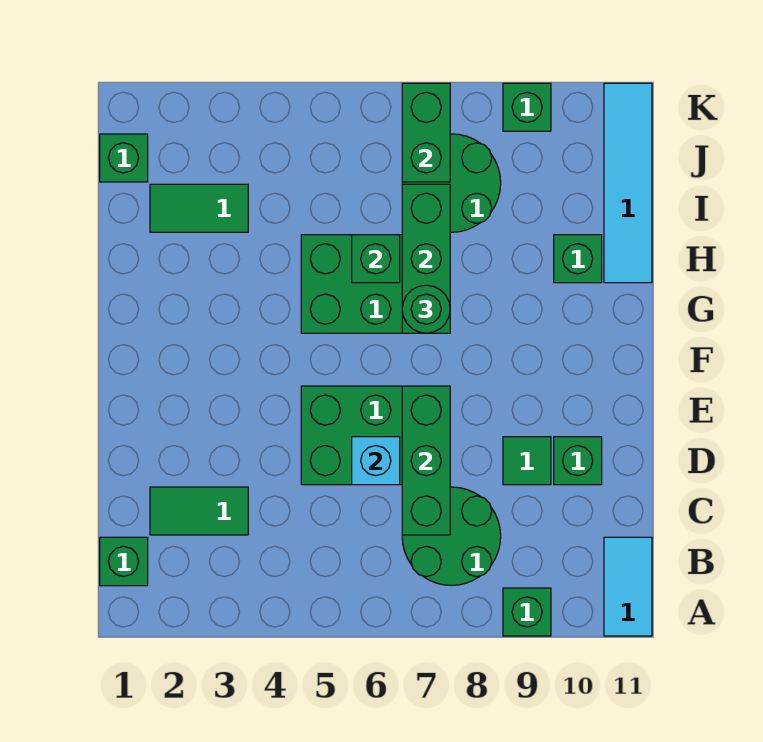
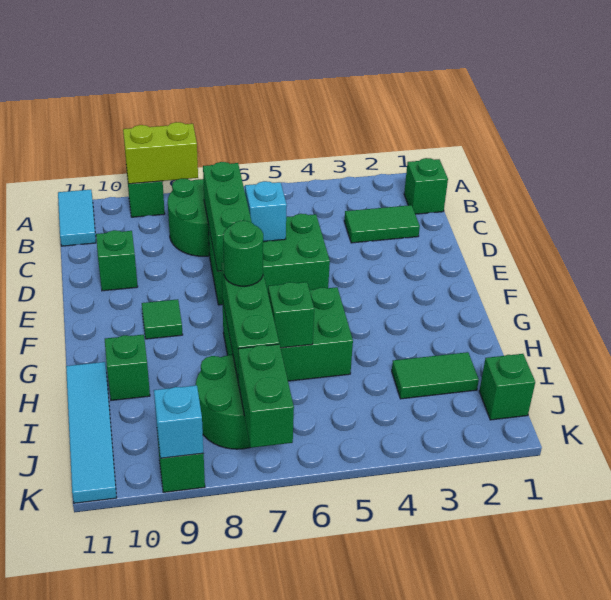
none -> lime 1x2 brick [123,122,198,184]
green 1x1 tile [503,437,551,485] -> green 1x1 tile moved to [142,299,183,339]
none -> cyan 1x1 brick [154,385,204,458]

